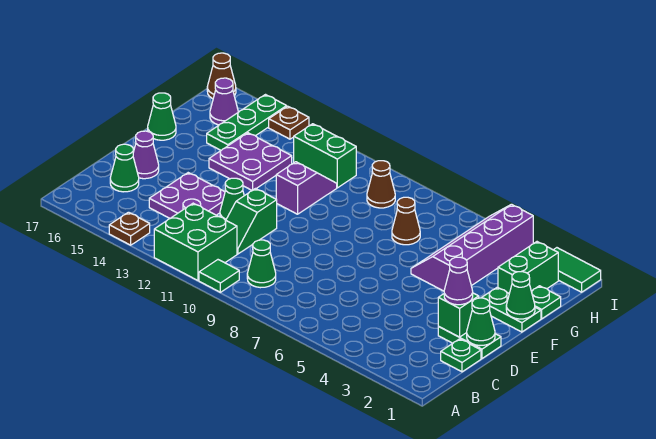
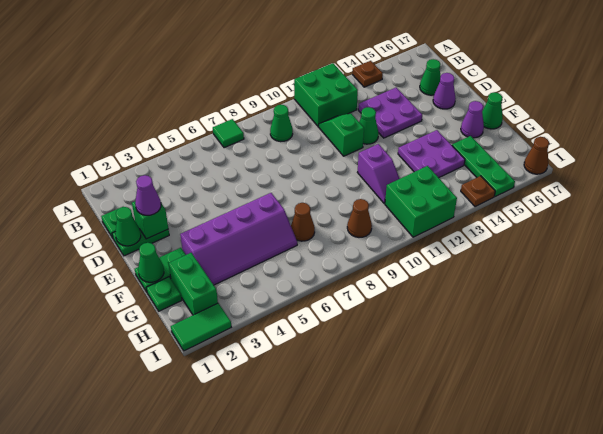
green 1x1 tile [199,260,239,292] -> green 1x1 tile moved to [213,119,244,148]
purple 2x4 slope [411,204,533,291] -> purple 2x4 slope turned to [180,193,297,285]
green 1x2 brick [294,124,356,188] -> green 2x2 brick [385,166,457,237]
purple 1x1 cone [210,78,238,125] -> purple 1x1 cone moved to [461,101,484,138]

